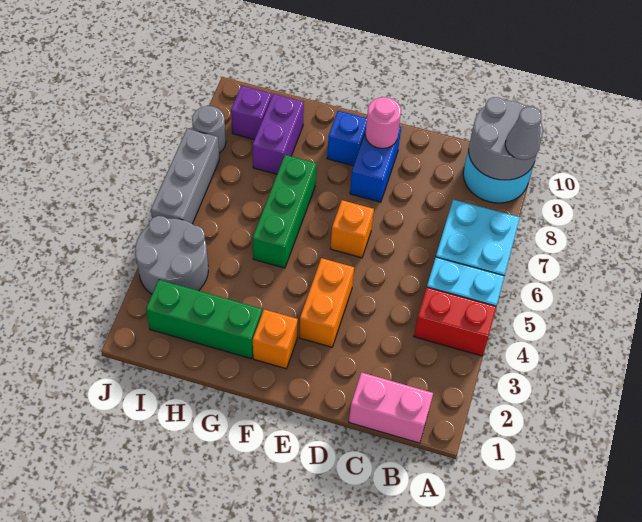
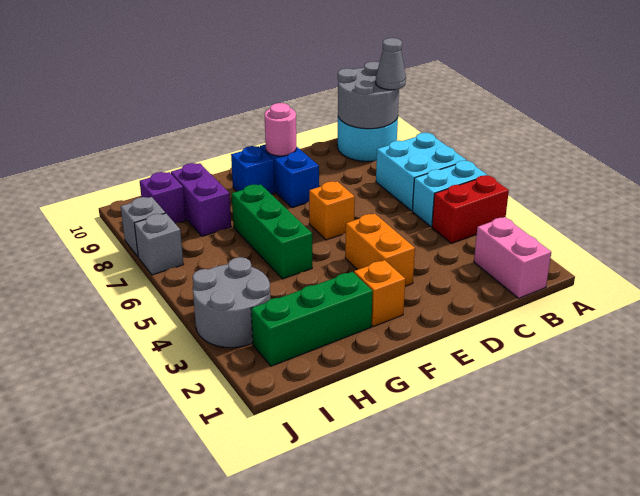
pink 1x2 brick [349,372,433,443] -> pink 1x2 brick turned to [474,217,551,298]
grey 1x3 brick [151,129,219,224] -> grey 1x1 brick [134,213,183,275]
grey 1x1 round brick [192,106,226,153] -> grey 1x1 brick [121,197,165,257]

